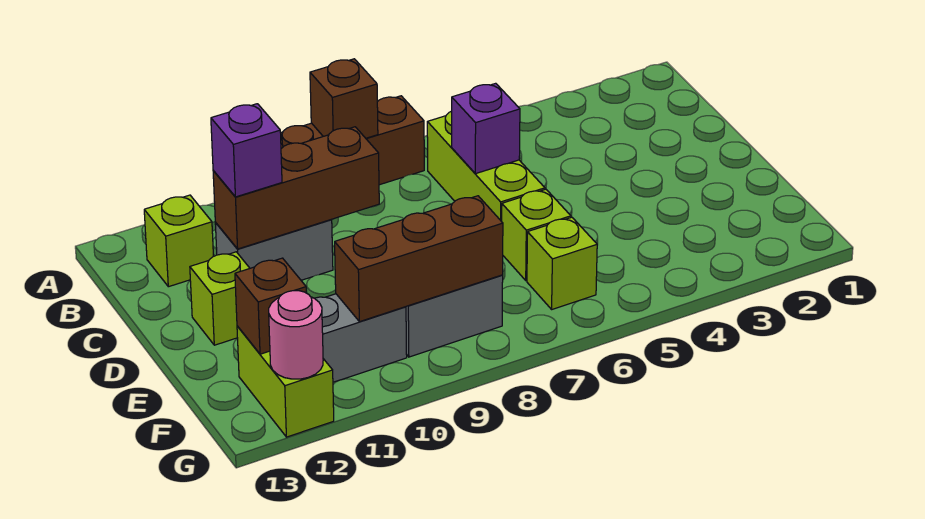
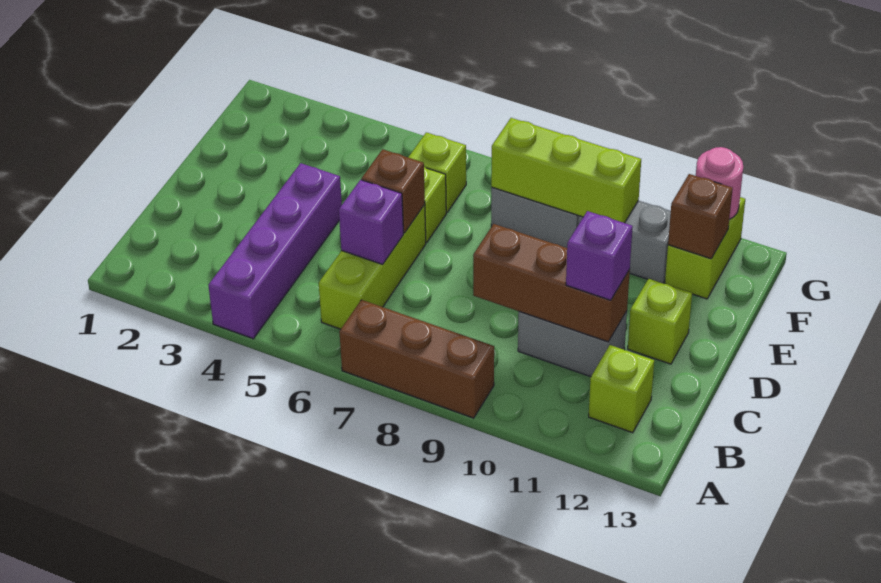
none -> purple 1x4 brick [208,163,342,339]
brown 1x1 brick [310,59,378,138] -> brown 1x1 brick moved to [361,149,425,233]
brown 1x3 brick [335,196,503,322] -> lime 1x3 brick [491,118,641,223]

